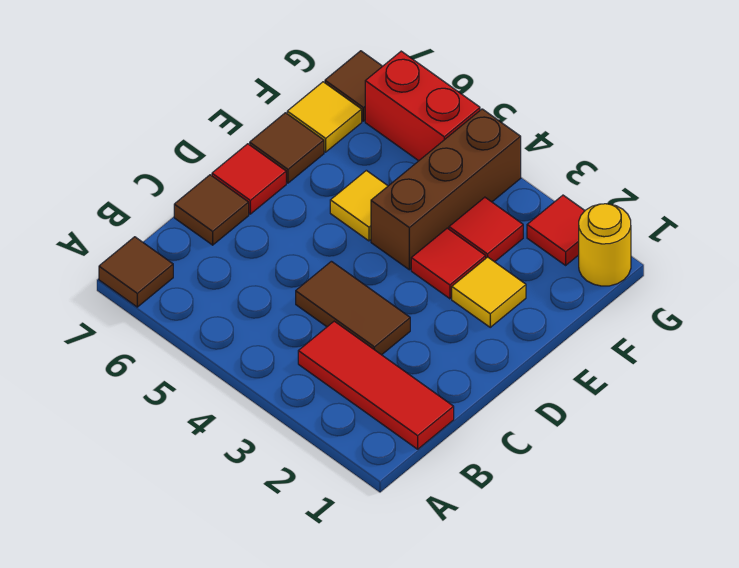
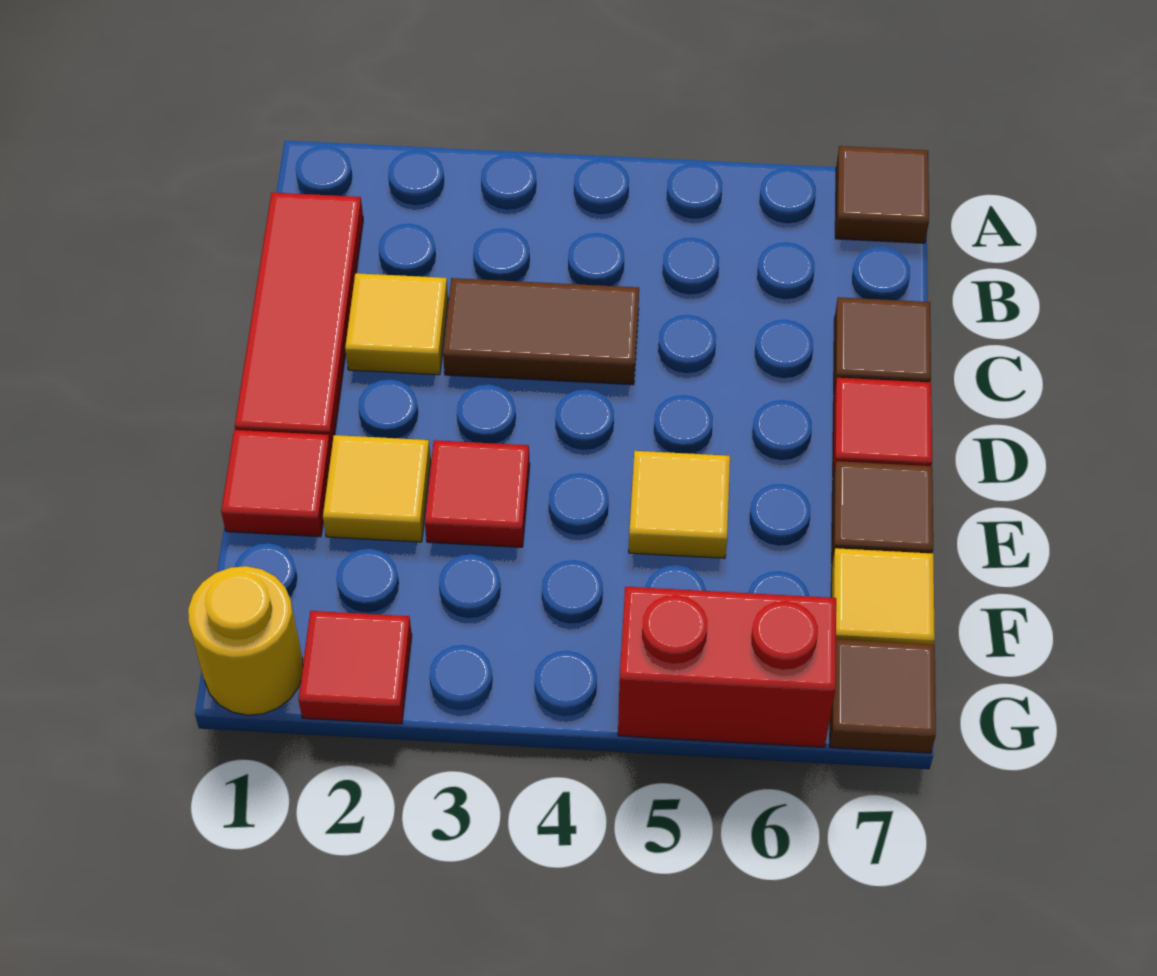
red 1x3 tile [298,321,454,449] -> red 1x3 tile turned to [235,193,363,451]
none -> yellow 1x1 tile [345,273,448,375]
brown 1x3 brick [371,109,521,270] -> none
red 1x1 tile [449,197,523,262] -> red 1x1 tile moved to [221,430,331,537]

